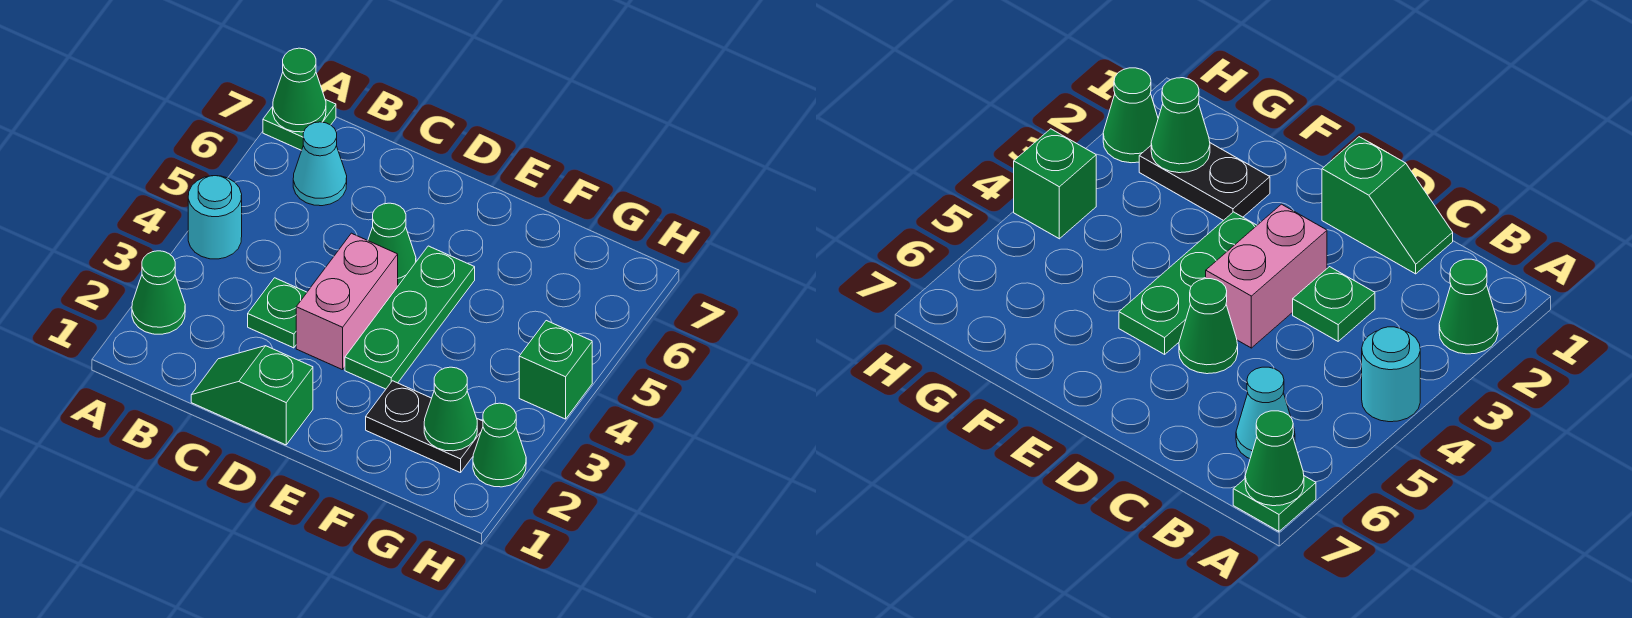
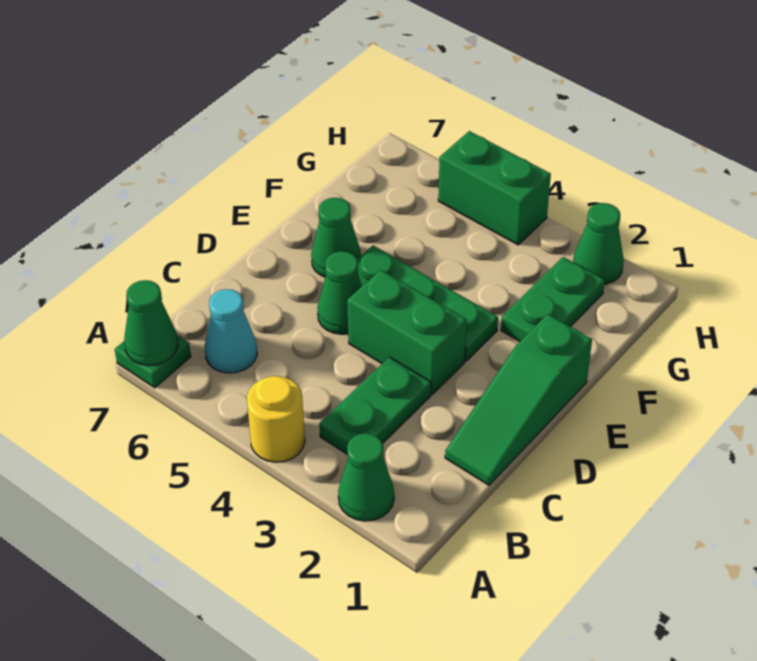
cyan 1x1 round brick [188,176,242,259] -> yellow 1x1 round brick [247,376,305,462]
green 1x2 slope [191,346,313,445] -> green 1x3 slope [445,314,592,485]
green 1x1 plate [248,278,307,348] -> green 1x2 plate [319,357,431,455]
pink 1x2 brick [296,233,398,370] -> green 1x2 brick [347,270,467,394]
black 1x2 plate [366,381,483,473] -> green 1x2 plate [501,257,605,341]
green 1x1 cone [424,367,477,451] -> green 1x1 cone moved to [311,198,361,277]
green 1x1 brick [519,321,592,419] -> green 1x2 brick [438,131,551,245]

